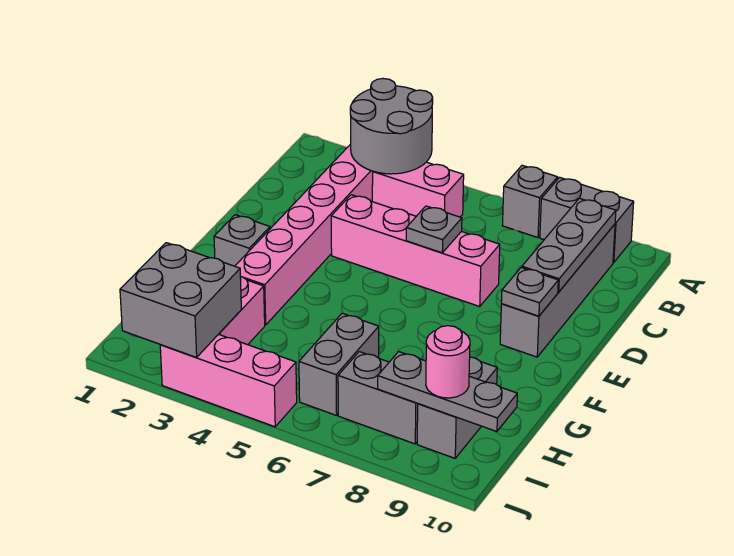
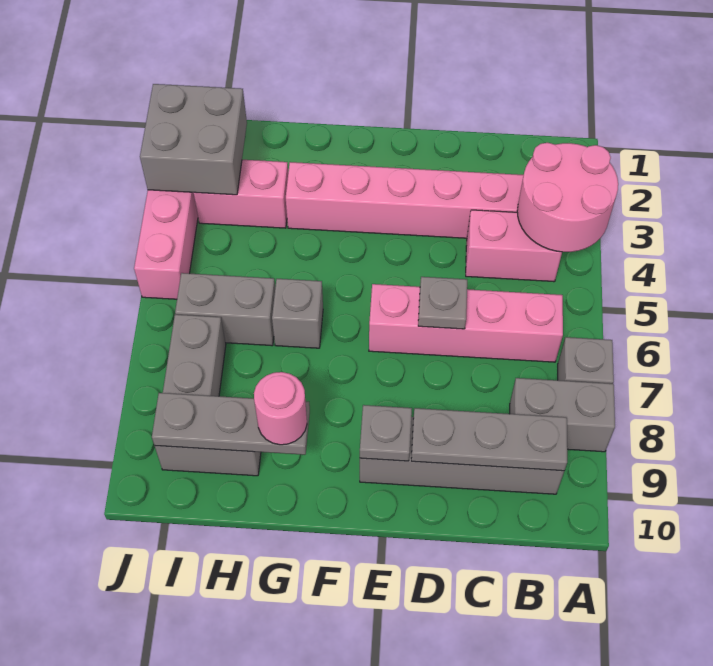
grey 2x2 round brick [350,79,433,174] -> pink 2x2 round brick [517,143,618,252]
grey 1x2 brick [540,177,634,263] -> grey 1x2 brick turned to [510,378,615,452]
pink 1x2 brick [372,162,464,217] -> pink 1x2 brick turned to [466,210,562,282]
pink 1x4 brick [331,195,500,306] -> pink 1x4 brick turned to [369,284,563,362]
grey 1x1 brick [214,215,270,266] -> grey 1x1 brick moved to [272,279,323,348]
grey 1x3 plate [378,352,517,432] -> grey 1x3 plate turned to [152,393,310,455]
pink 1x1 round brick [426,326,470,398] -> pink 1x1 round brick moved to [254,372,307,445]

